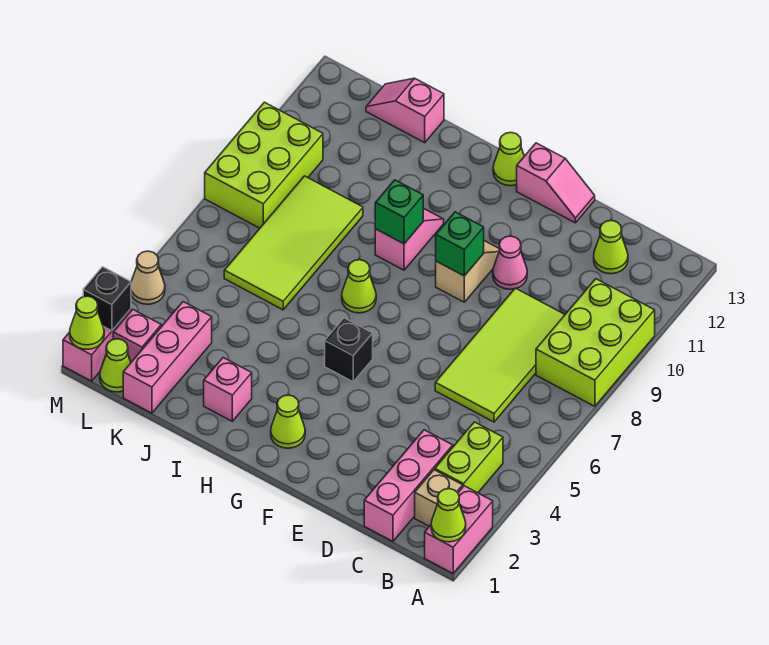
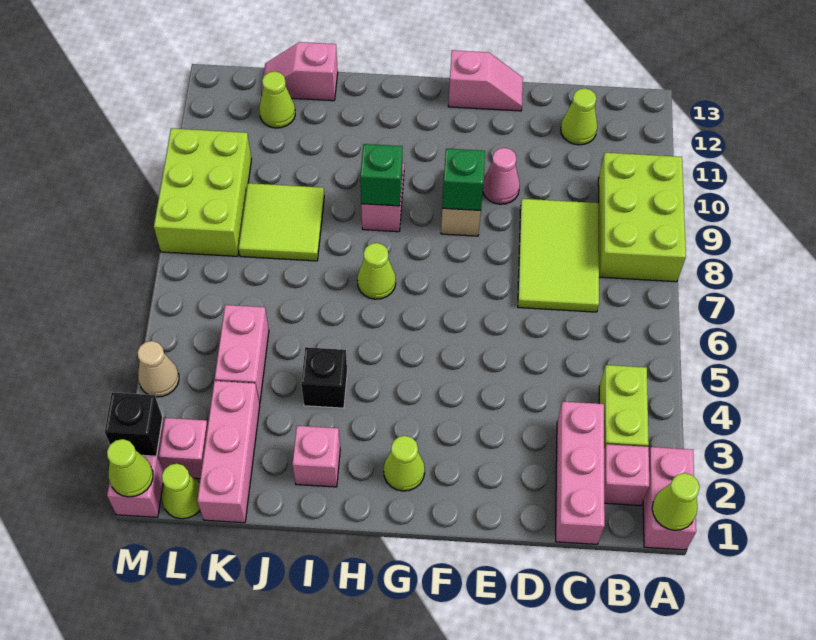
tan 1x1 brick [415,470,463,526] -> pink 1x1 brick [604,444,649,506]
lime 2x4 tile [435,288,565,422] -> lime 2x3 tile [518,199,599,312]
black 1x1 brick [325,318,373,382] -> black 1x1 brick moved to [301,347,347,408]
lime 1x1 cone [493,133,524,186] -> lime 1x1 cone moved to [259,71,295,128]
lime 2x4 tile [224,176,363,310] -> lime 2x2 tile [239,183,324,261]
none -> pink 1x2 brick [215,305,269,403]

